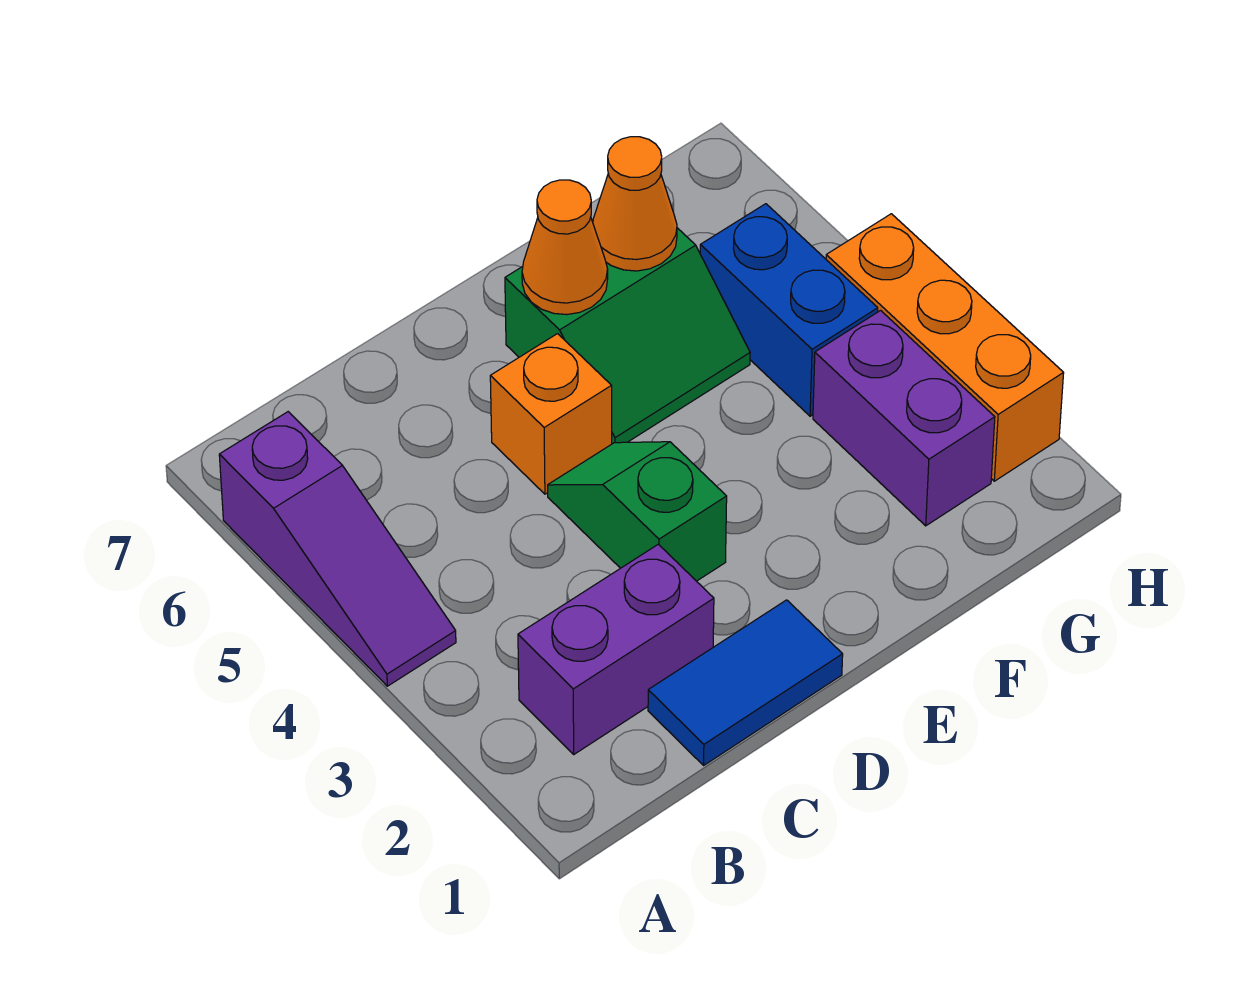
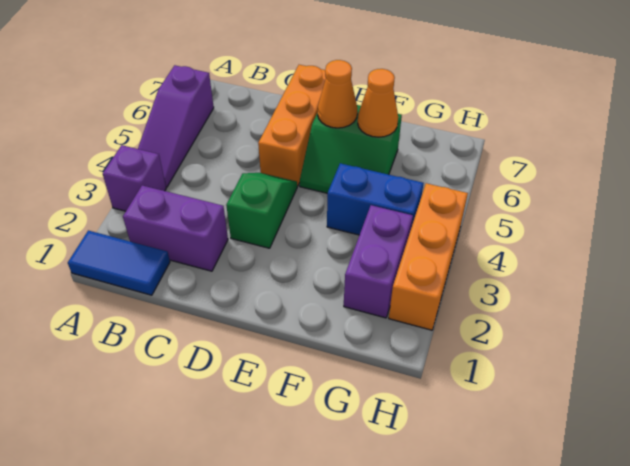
none -> purple 1x1 brick [103,145,166,211]
blue 1x2 tile [648,600,843,765] -> blue 1x2 tile moved to [68,230,170,295]
orange 1x1 brick [490,334,612,494] -> orange 1x3 brick [258,65,326,186]
blue 1x2 brick [700,204,878,416] -> blue 1x2 brick turned to [327,163,424,235]

